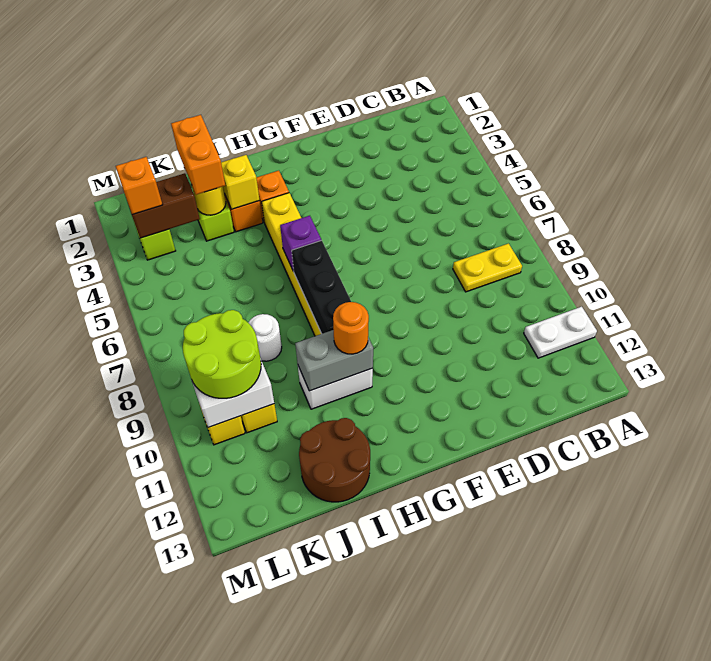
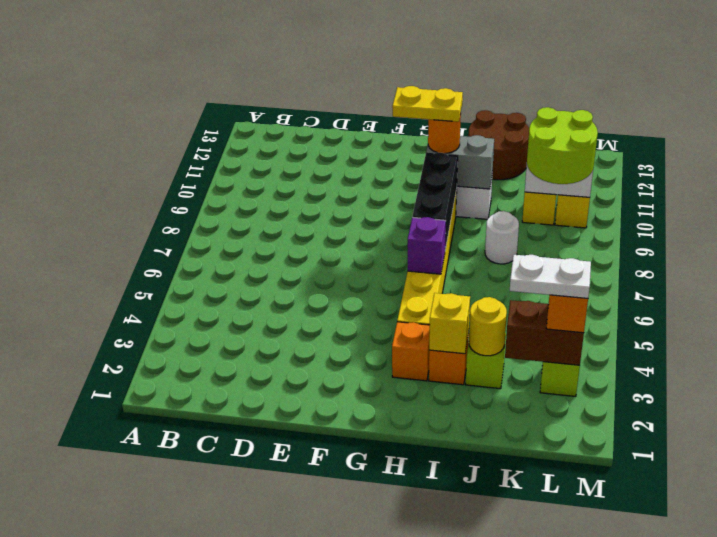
white 1x2 plate [524,307,597,358] -> white 1x2 plate moved to [510,255,591,298]
yellow 1x2 plate [453,244,522,292] -> yellow 1x2 plate moved to [392,86,463,122]
orange 1x2 brick [171,115,225,195] -> none

